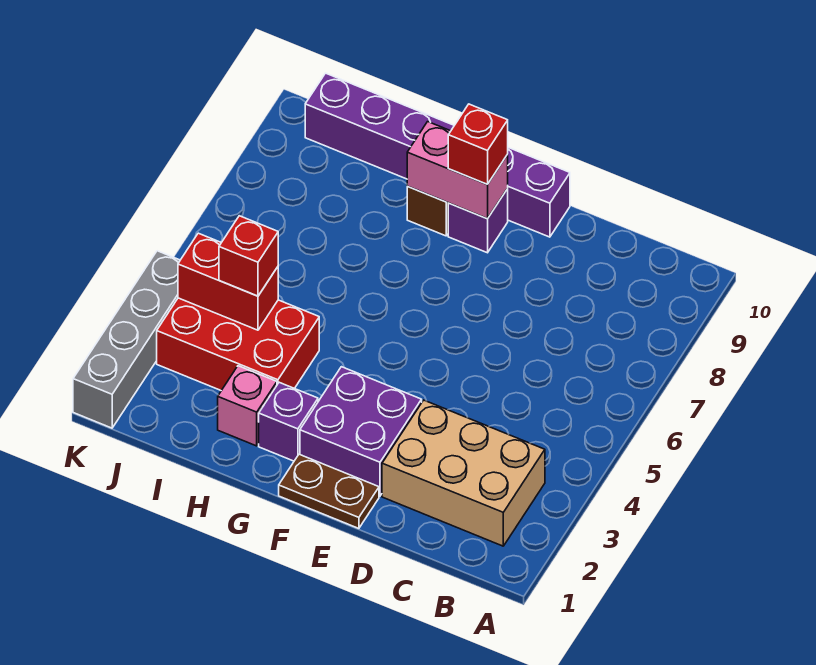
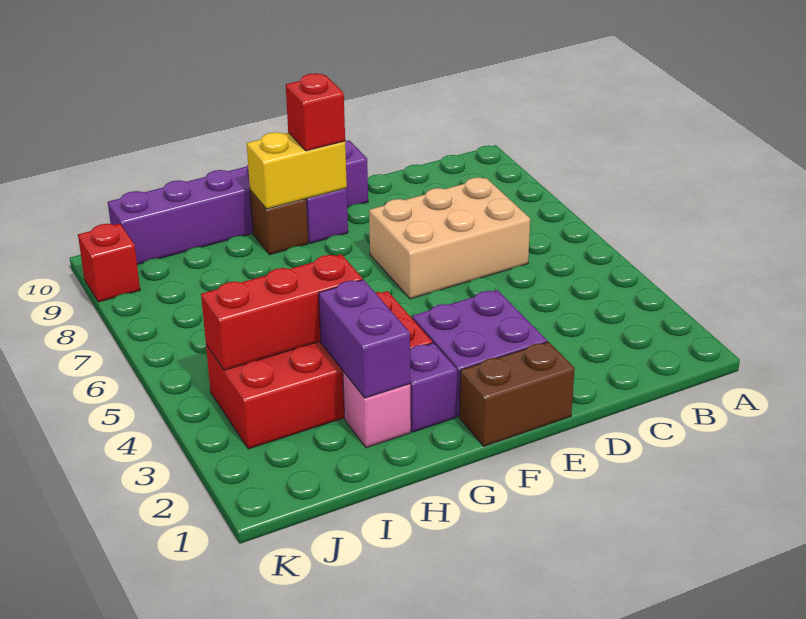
tan 2x3 brick [382,400,545,546] -> tan 2x3 brick moved to [369,177,530,299]
brown 1x2 plate [279,454,379,528] -> brown 1x2 brick [460,342,575,446]
pink 1x2 brick [407,122,508,219] -> yellow 1x2 brick [247,132,347,209]
none -> purple 1x2 brick [319,280,410,398]
red 2x3 brick [157,298,319,391] -> red 2x4 brick [206,291,432,449]
red 1x2 brick [178,233,278,330] -> red 1x3 brick [201,254,363,370]
red 1x1 brick [219,216,278,296] -> red 1x1 brick moved to [78,224,140,302]
grey 1x4 brick [73,251,180,428] -> none

